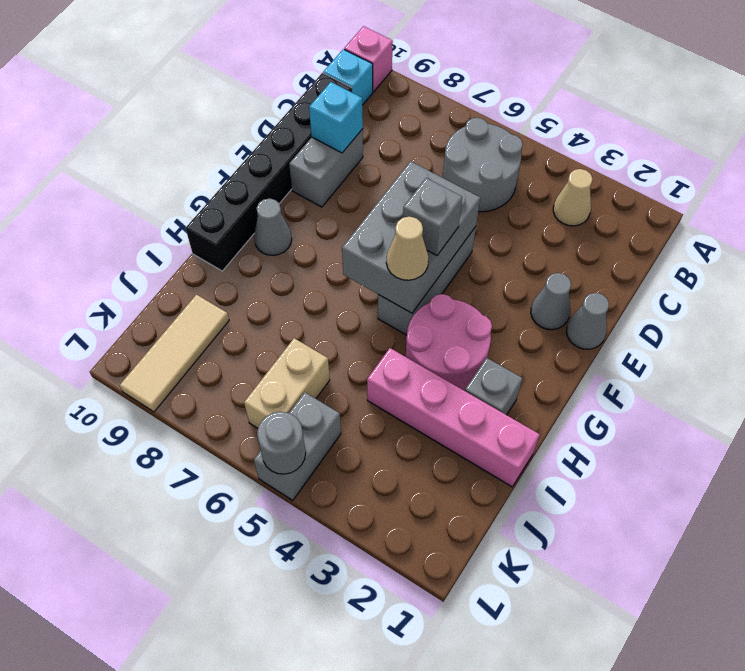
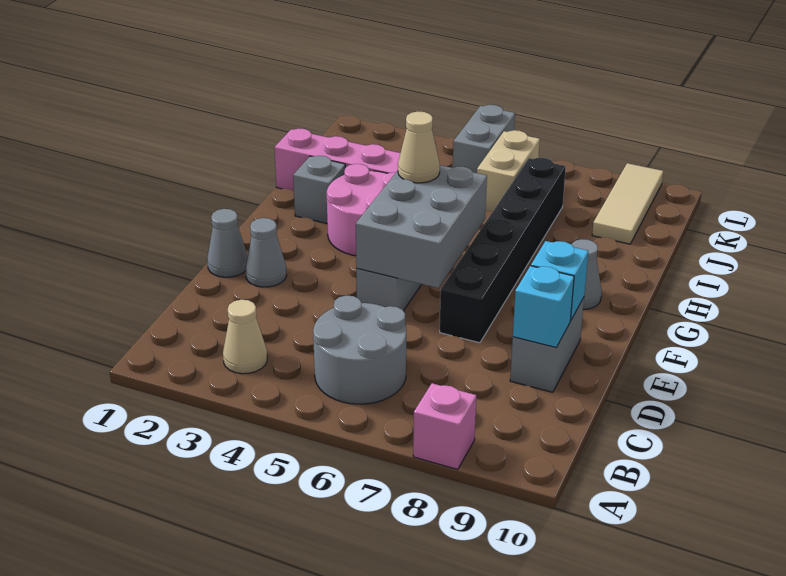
pink 1x1 brick [344,26,393,92] -> pink 1x1 brick moved to [413,383,476,470]
cyan 1x1 brick [323,49,373,105] -> cyan 1x1 brick moved to [531,241,588,321]
black 1x6 brick [186,73,352,271] -> black 1x6 brick moved to [440,158,566,343]
grey 1x1 brick [403,178,462,255] -> none
grey 1x1 round brick [257,412,306,474] -> none

